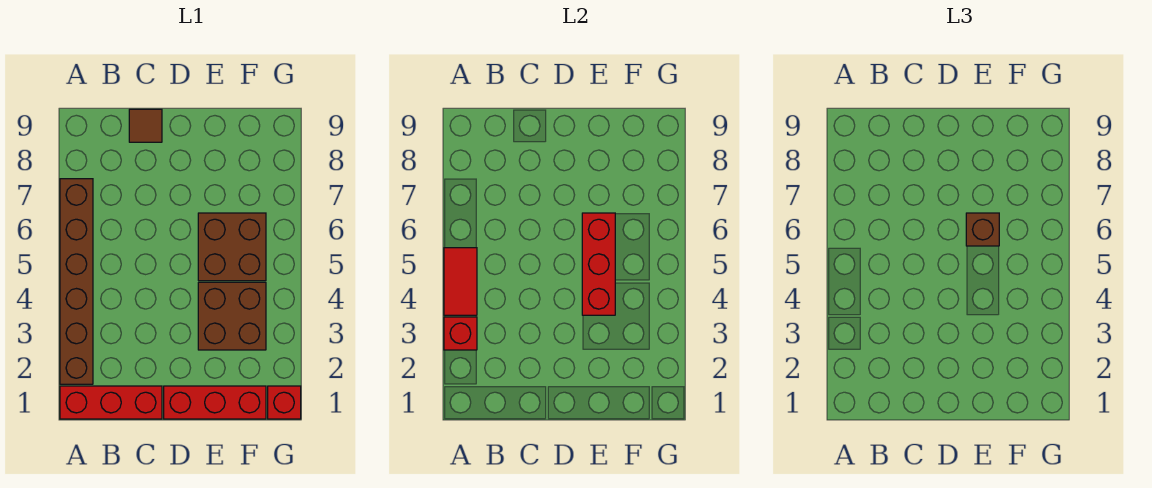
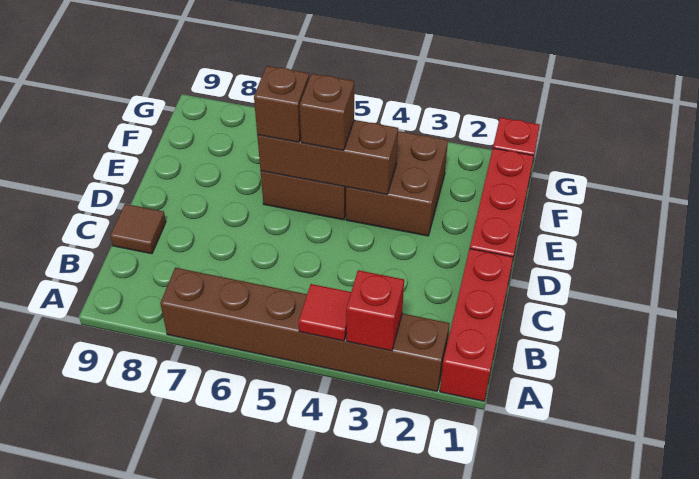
red 1x2 tile [444,248,477,315] -> red 1x1 tile [299,284,351,341]
red 1x3 brick [582,213,615,315] -> brown 1x3 brick [257,120,398,194]
none -> brown 1x1 brick [300,74,354,150]

